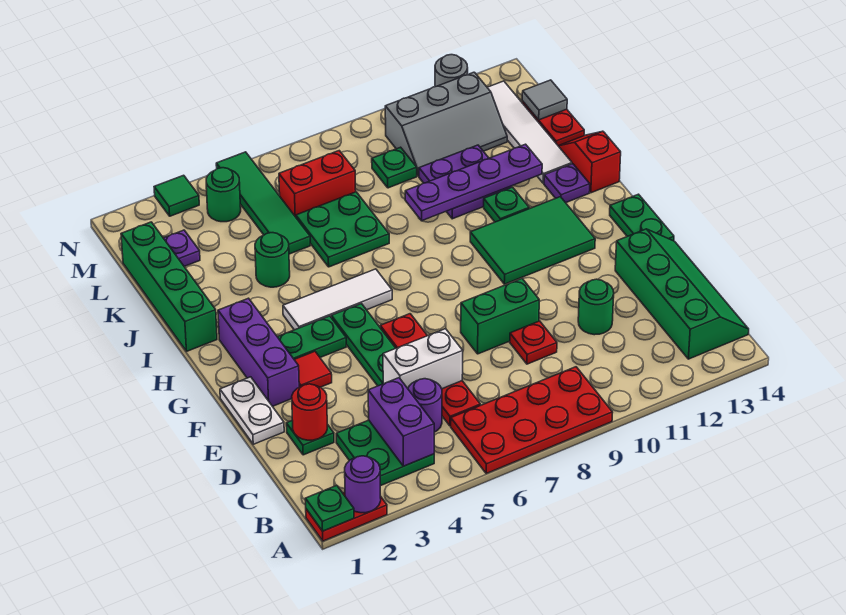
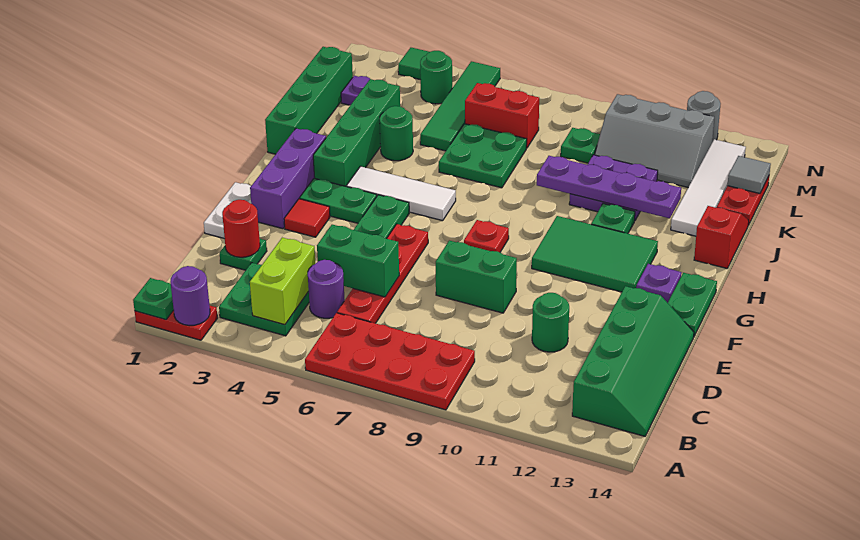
purple 1x2 brick [368,378,434,466] -> lime 1x2 brick [250,238,315,325]
white 1x2 brick [383,329,463,389] -> green 1x2 brick [317,225,399,297]
red 1x1 plate [510,321,557,364] -> red 1x1 plate moved to [464,220,509,252]
none -> green 1x4 brick [313,79,400,187]
purple 1x1 plate [544,164,590,203] -> purple 1x1 plate moved to [636,264,681,303]

